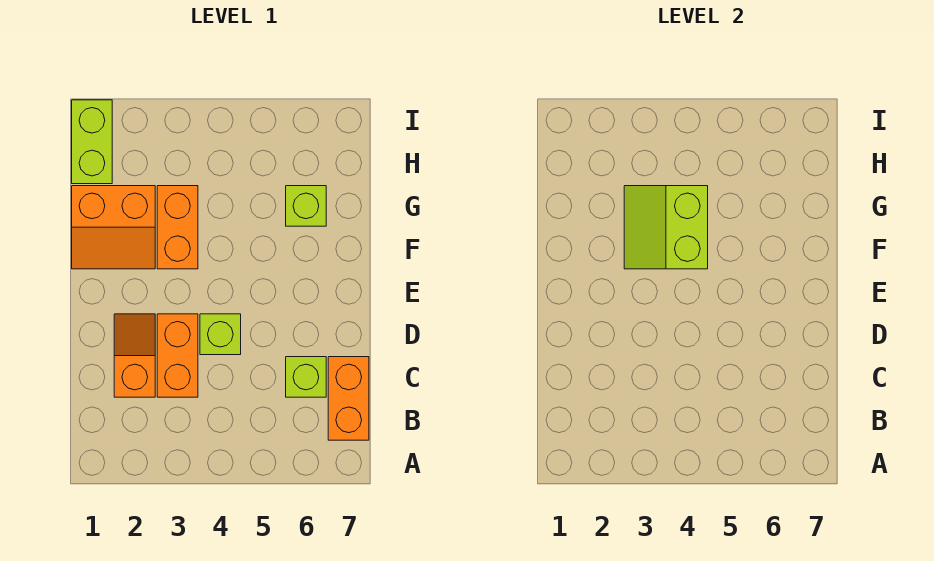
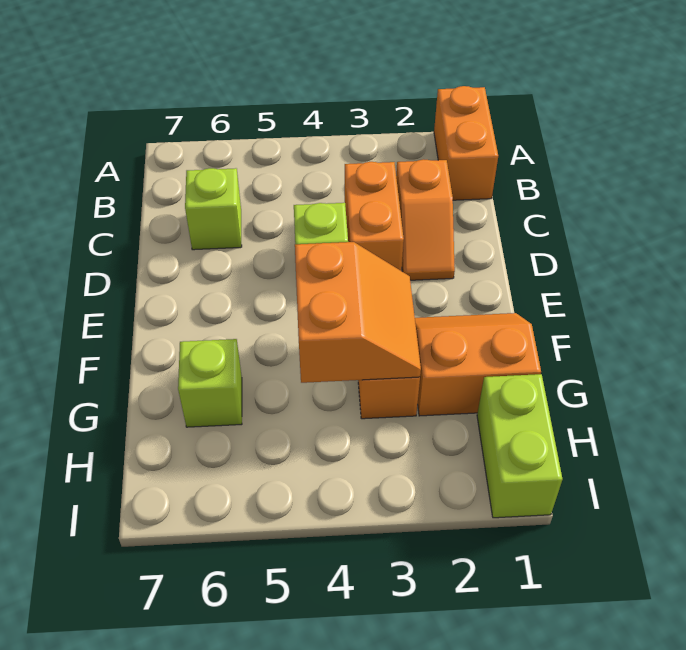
orange 1x2 brick [328,357,369,440] -> orange 1x2 brick moved to [434,86,498,200]
lime 2x2 slope [624,186,708,269] -> orange 2x2 slope [295,242,421,383]

